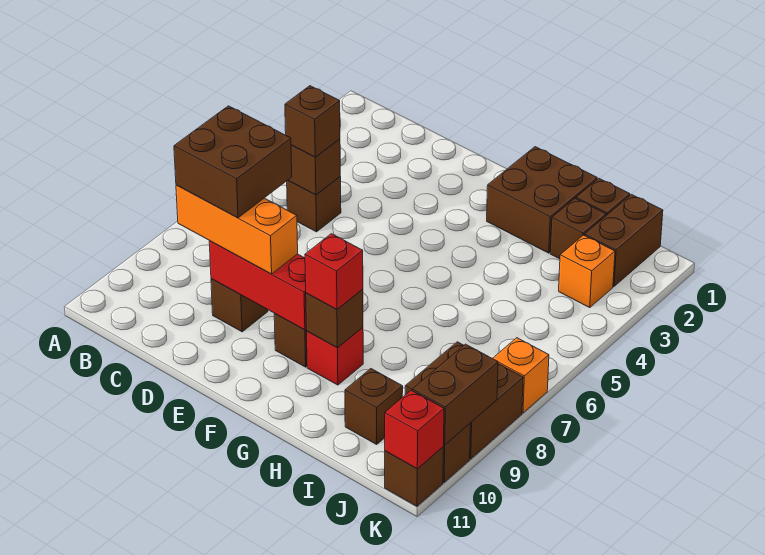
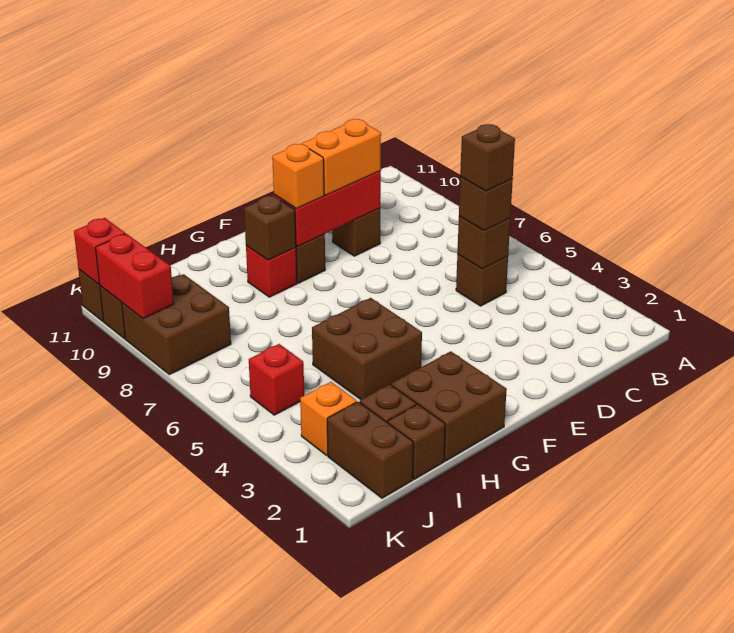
brown 2x2 brick [174,106,292,218] -> brown 2x2 brick moved to [312,298,422,400]
orange 1x3 brick [176,185,298,274] -> orange 1x2 brick [302,119,381,195]
red 1x1 brick [305,234,363,310] -> red 1x1 brick moved to [249,344,304,415]
brown 1x1 brick [345,369,403,444] -> brown 1x1 brick moved to [460,124,515,191]
orange 1x1 brick [493,338,549,413] -> orange 1x1 brick moved to [272,144,324,209]
brown 1x2 brick [412,344,498,445] -> red 1x2 brick [95,234,174,319]

